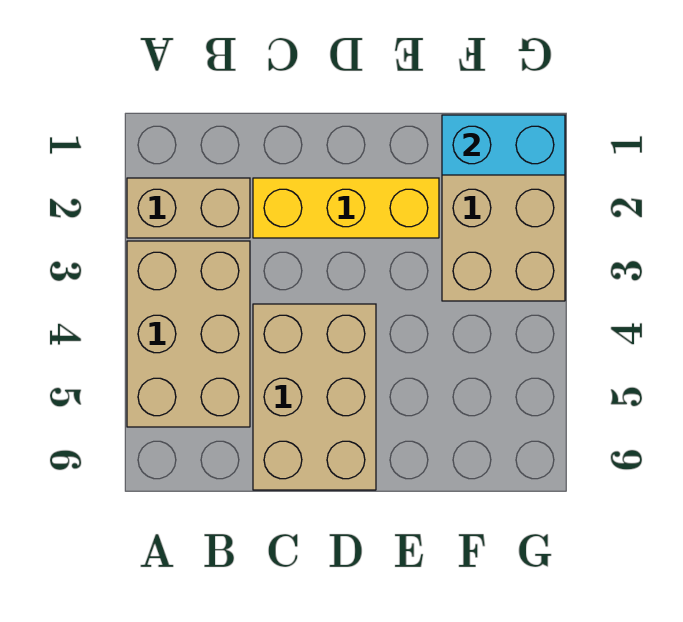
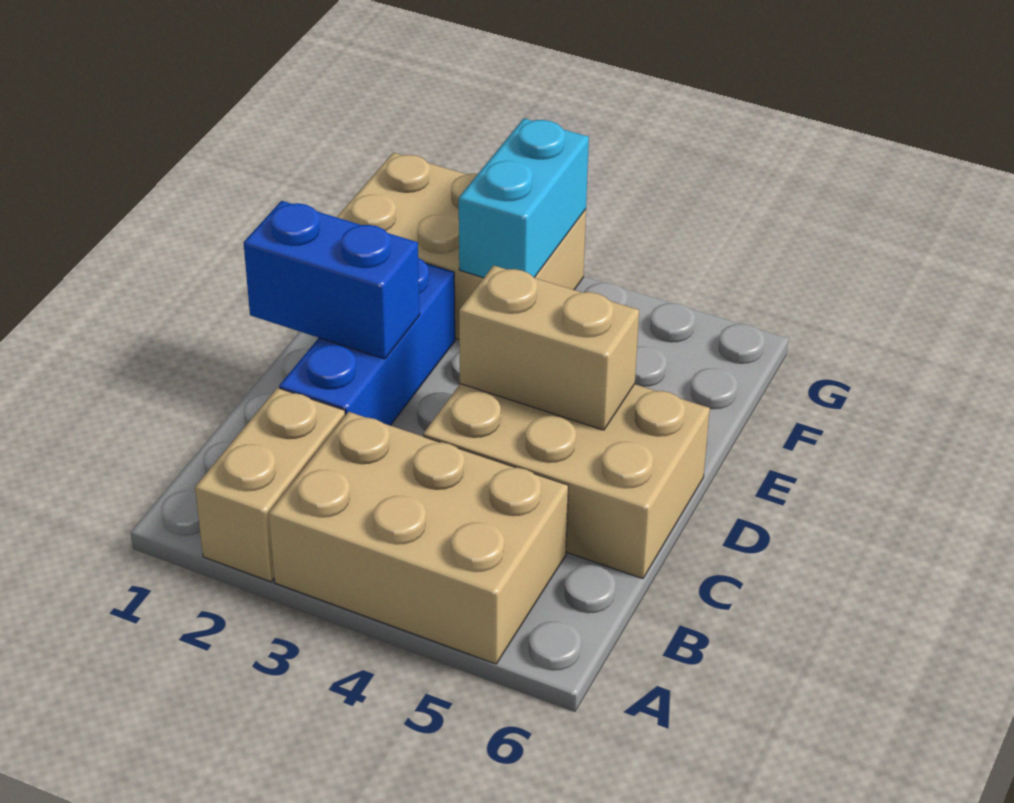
yellow 1x3 brick [253,178,439,238] -> blue 1x3 brick [279,258,455,426]
none -> blue 1x2 brick [244,201,420,359]
none -> tan 1x2 brick [459,265,639,430]
cyan 1x2 brick [442,115,565,175] -> cyan 1x2 brick moved to [459,118,589,278]

